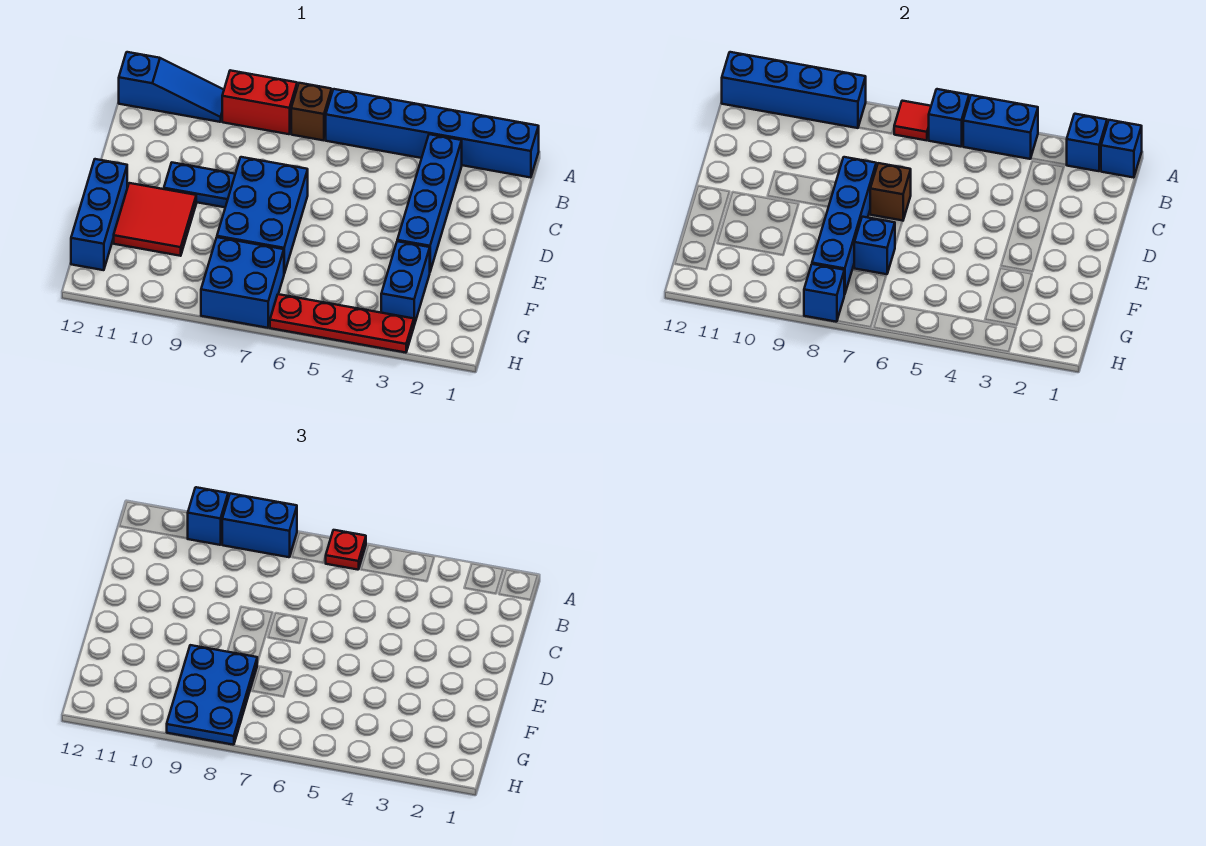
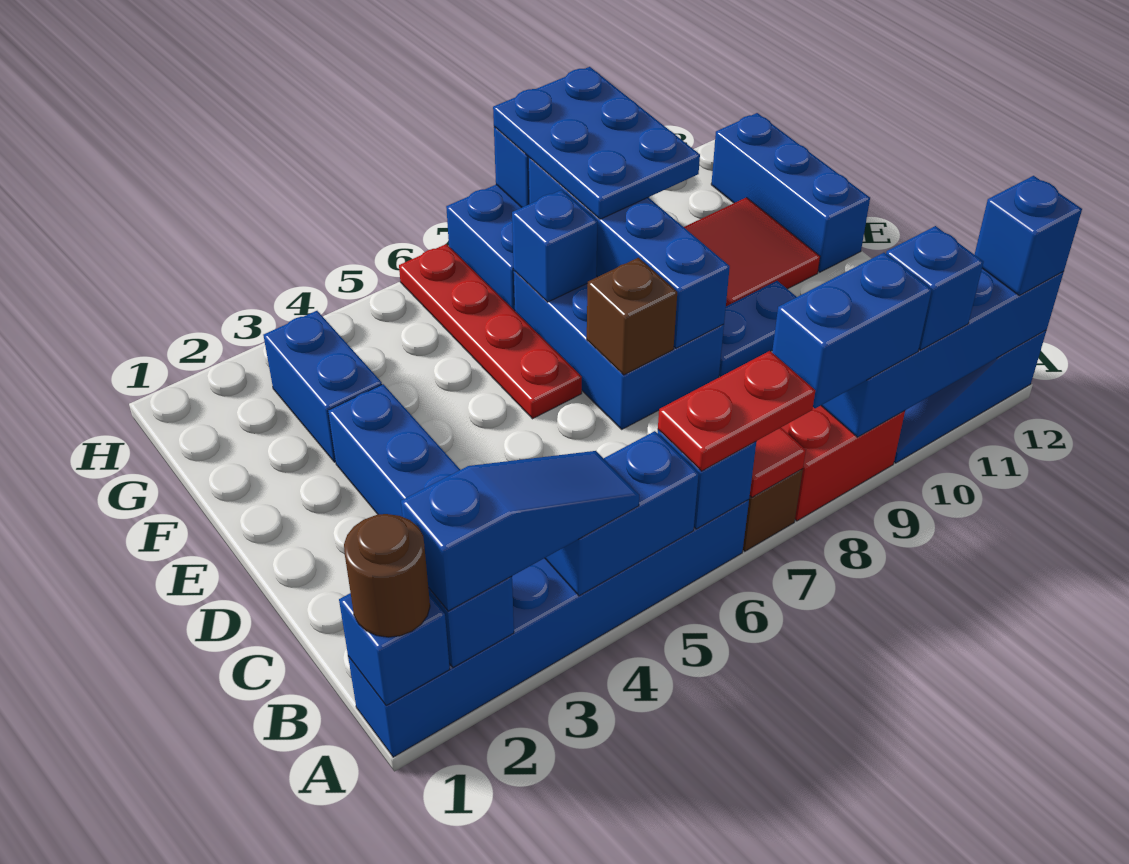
none -> brown 1x1 round brick [344,514,430,637]
none -> blue 1x3 slope [401,451,639,611]
red 1x1 plate [326,530,366,570] -> red 1x2 plate [658,351,815,471]
none -> blue 1x1 brick [974,176,1082,296]
red 1x4 plate [270,294,414,353] -> red 1x4 plate turned to [399,244,582,419]

